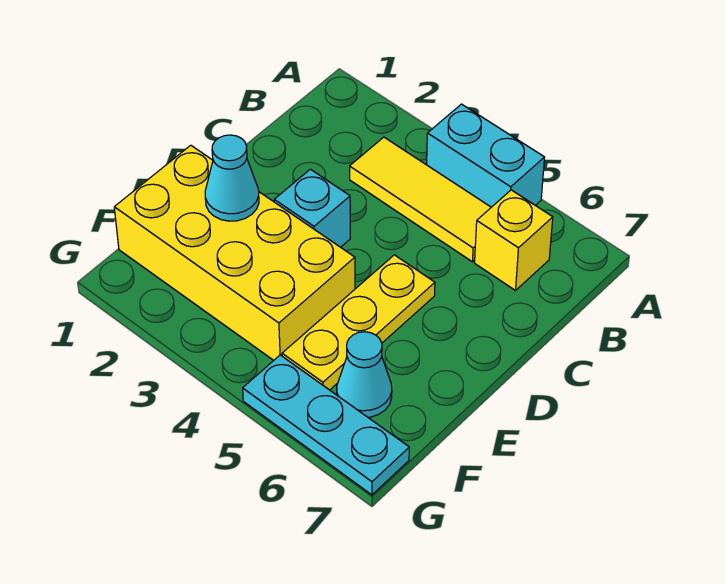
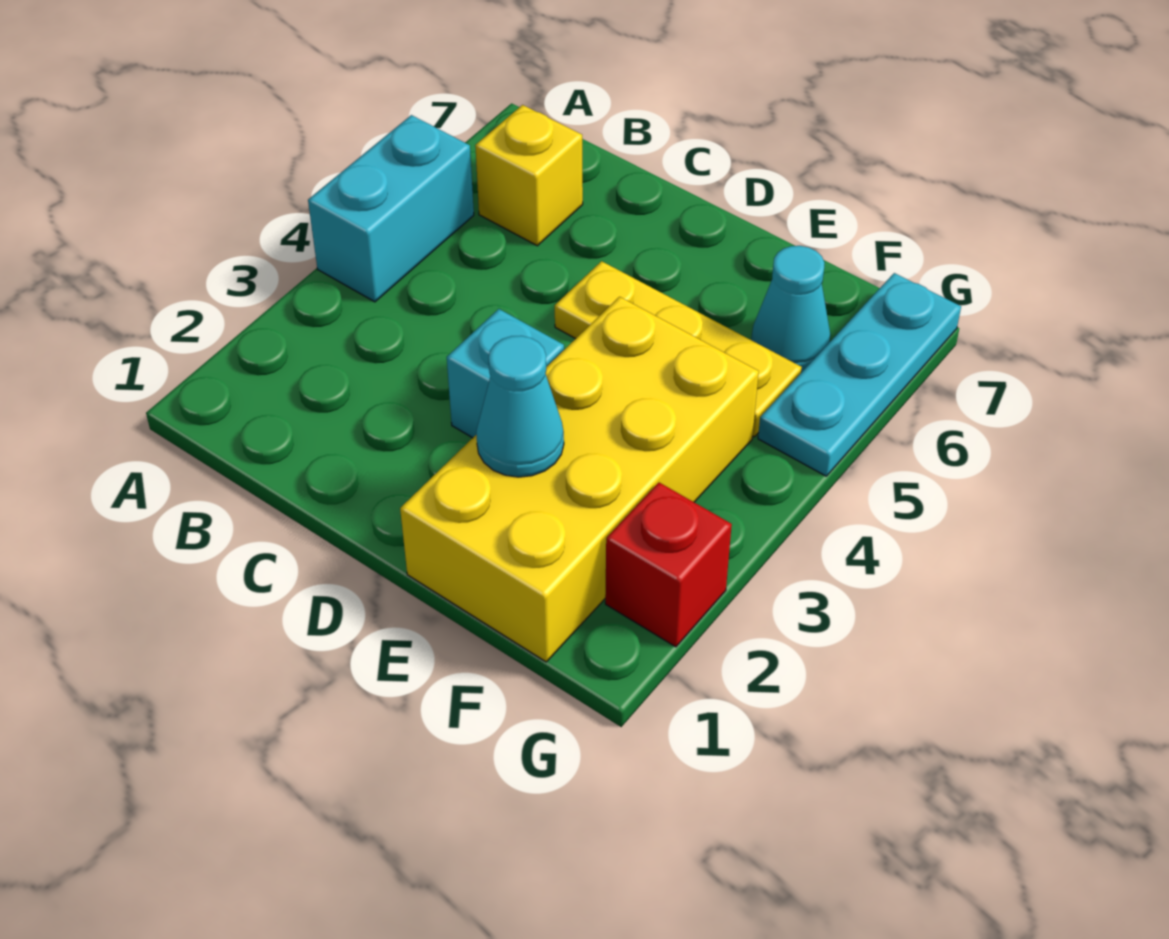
yellow 1x3 tile [350,137,491,262] -> none
none -> red 1x1 brick [605,483,732,647]

